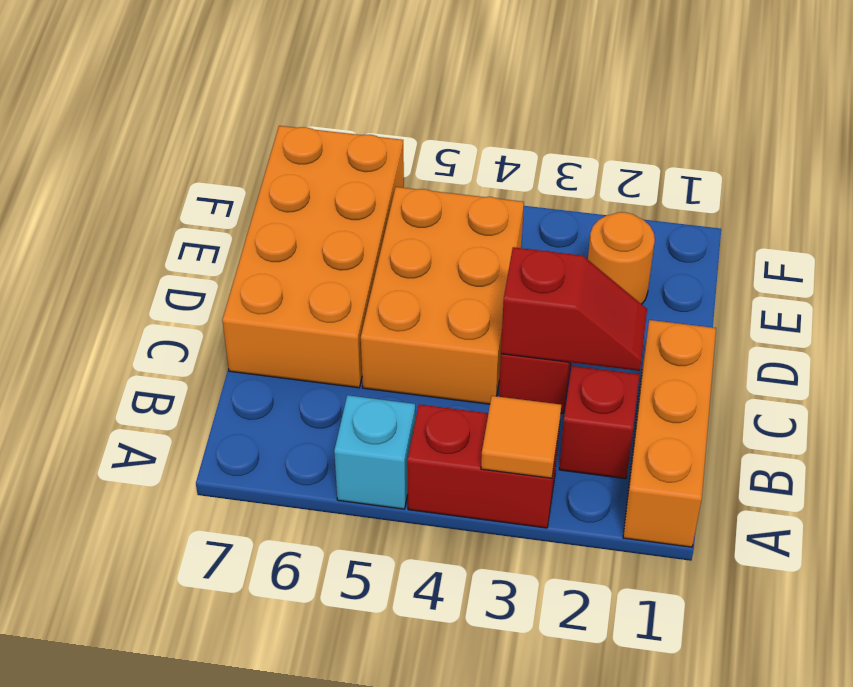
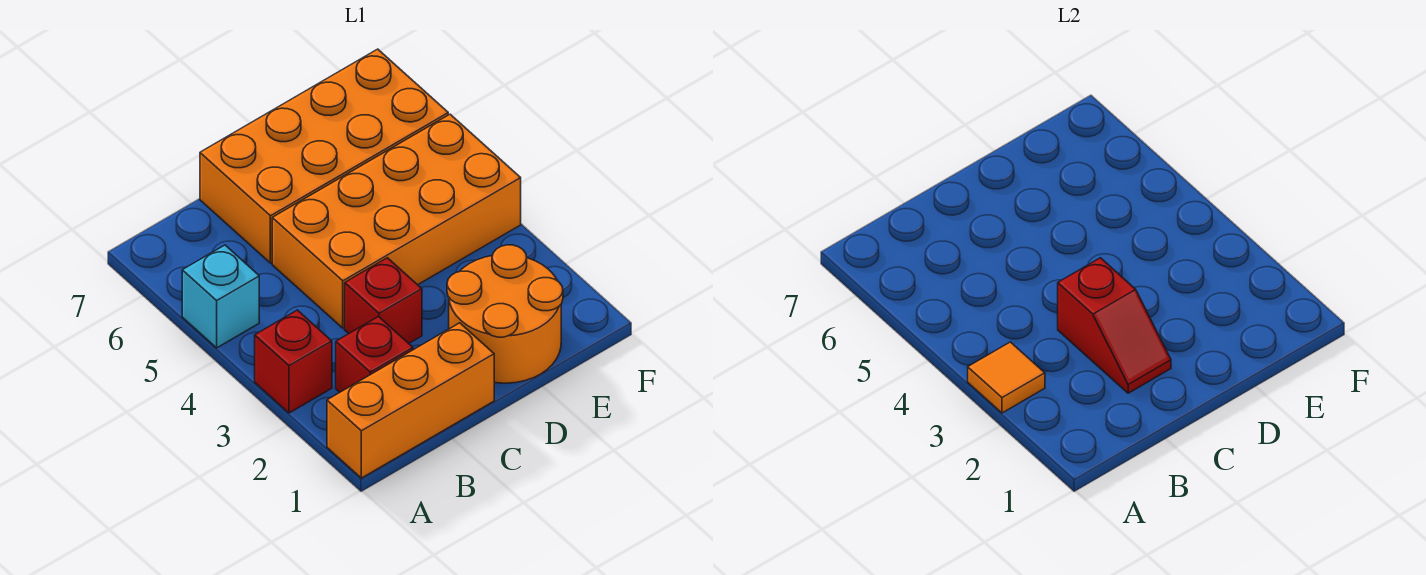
red 1x2 brick [407,404,560,528] -> red 1x1 brick [255,310,332,413]
orange 2x3 brick [361,187,524,404] -> orange 2x4 brick [272,114,521,328]
orange 1x1 round brick [588,212,655,304] -> orange 2x2 round brick [447,245,563,383]

